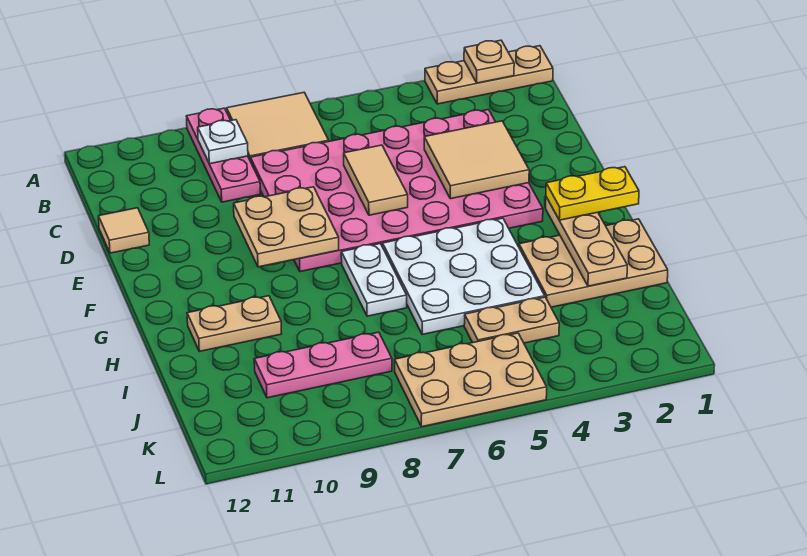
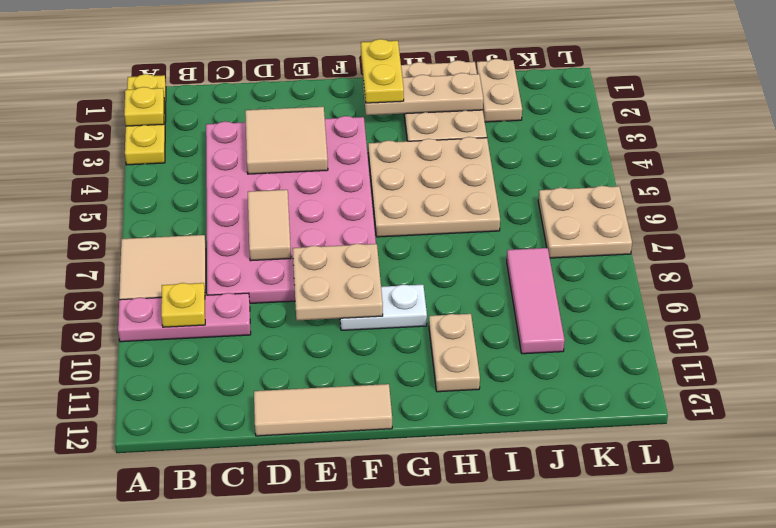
tan 1x3 plate [425,46,553,104] -> yellow 1x3 plate [125,74,166,165]
tan 1x1 plate [464,40,514,83] -> yellow 1x1 plate [124,87,164,126]
white 1x1 plate [198,120,248,164] -> yellow 1x1 plate [161,283,205,327]
tan 1x2 tile [344,145,408,215] -> tan 1x2 tile turned to [248,190,291,261]
tan 1x1 tile [99,208,149,253] -> tan 1x3 tile [254,384,392,436]
white 3x3 plate [383,218,545,334] -> tan 3x3 plate [368,137,500,237]
white 1x2 plate [341,244,407,316] -> white 1x2 plate moved to [340,285,427,330]
tan 1x2 plate [464,297,559,343] -> tan 1x2 plate moved to [476,59,522,122]
pink 1x3 plate [254,332,392,398] -> pink 1x3 tile [507,248,565,354]
tan 2x3 plate [395,333,547,427] -> tan 2x2 plate [538,186,632,258]

